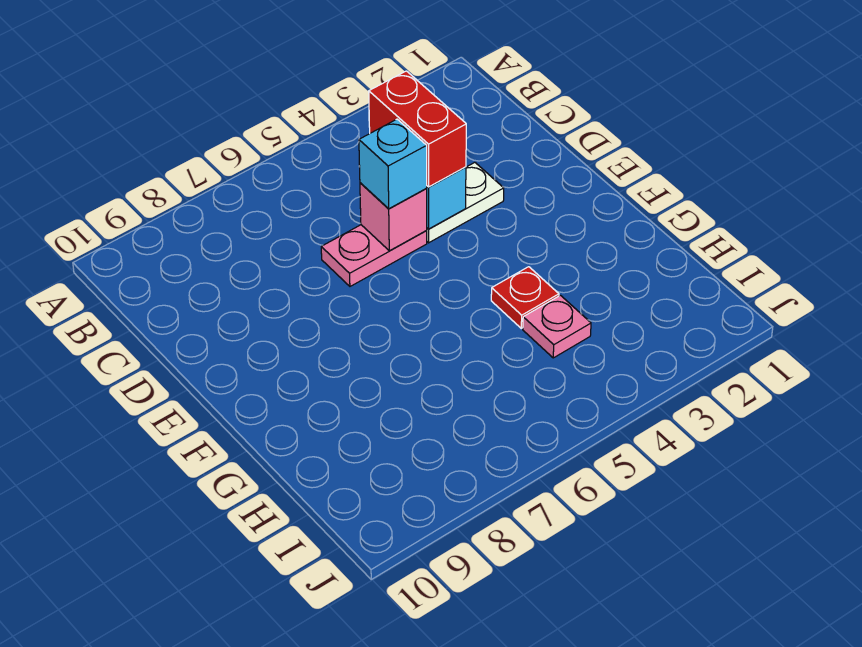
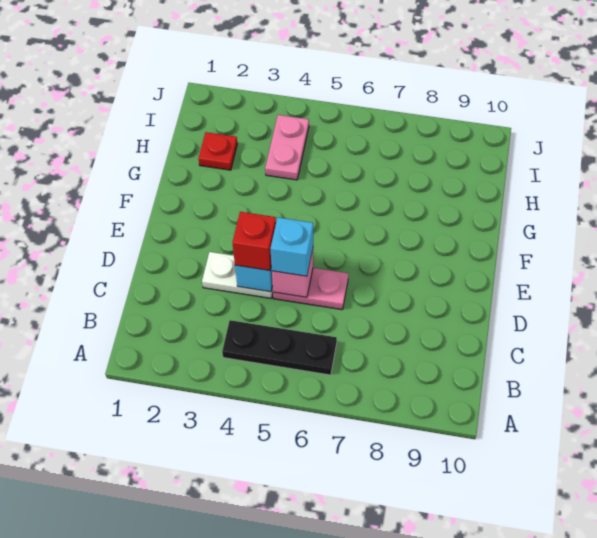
none -> black 1x3 plate [222,320,337,375]
red 1x2 brick [369,71,466,187] -> red 1x1 brick [232,212,276,271]
red 1x1 plate [491,267,559,328] -> red 1x1 plate moved to [198,132,237,170]
pink 1x1 plate [523,295,591,358] -> pink 1x2 plate [265,115,309,180]

